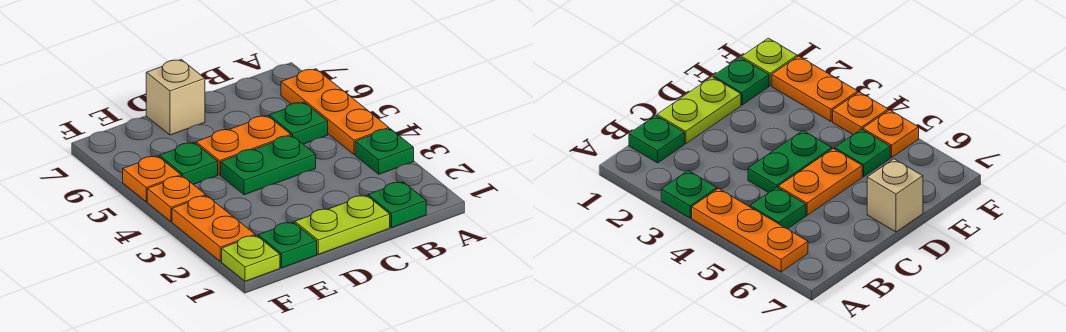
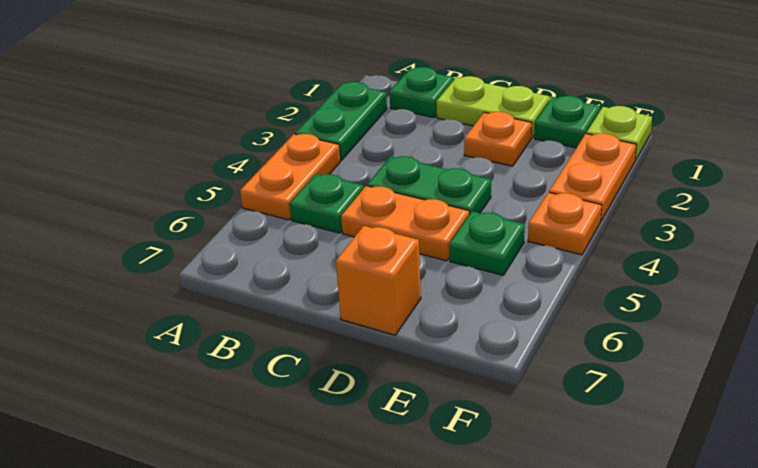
green 1x1 plate [355,129,414,174] -> green 1x2 plate [295,82,387,161]
orange 1x3 plate [281,69,389,154] -> orange 1x2 plate [240,134,340,220]
tan 1x1 brick [146,60,205,135] -> orange 1x1 brick [336,226,421,335]
orange 1x1 plate [123,156,181,202] -> orange 1x1 plate moved to [464,112,532,166]

